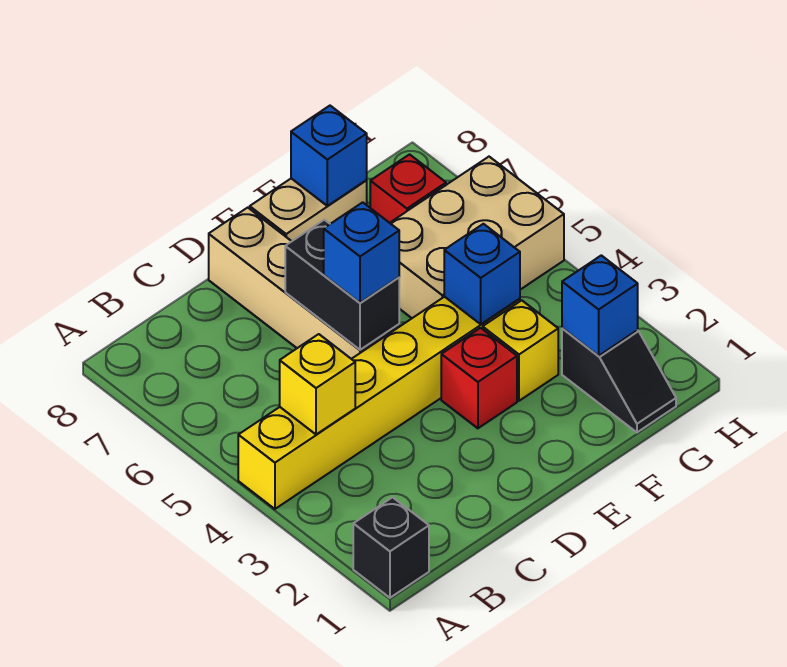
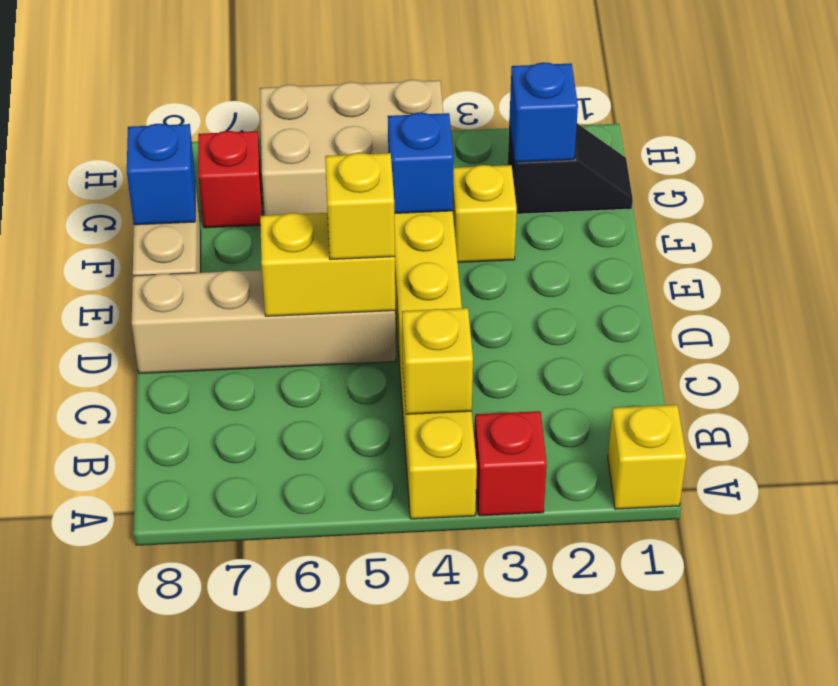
black 1x1 brick [353,497,429,598] -> yellow 1x1 brick [608,405,686,509]
black 1x2 brick [285,220,399,350] -> yellow 1x2 brick [260,213,395,316]
blue 1x1 brick [324,202,399,303] -> yellow 1x1 brick [325,153,395,260]
red 1x1 brick [441,328,517,428] -> red 1x1 brick moved to [474,411,547,516]
tan 2x3 brick [390,157,564,318] -> tan 2x3 brick turned to [260,80,443,215]

